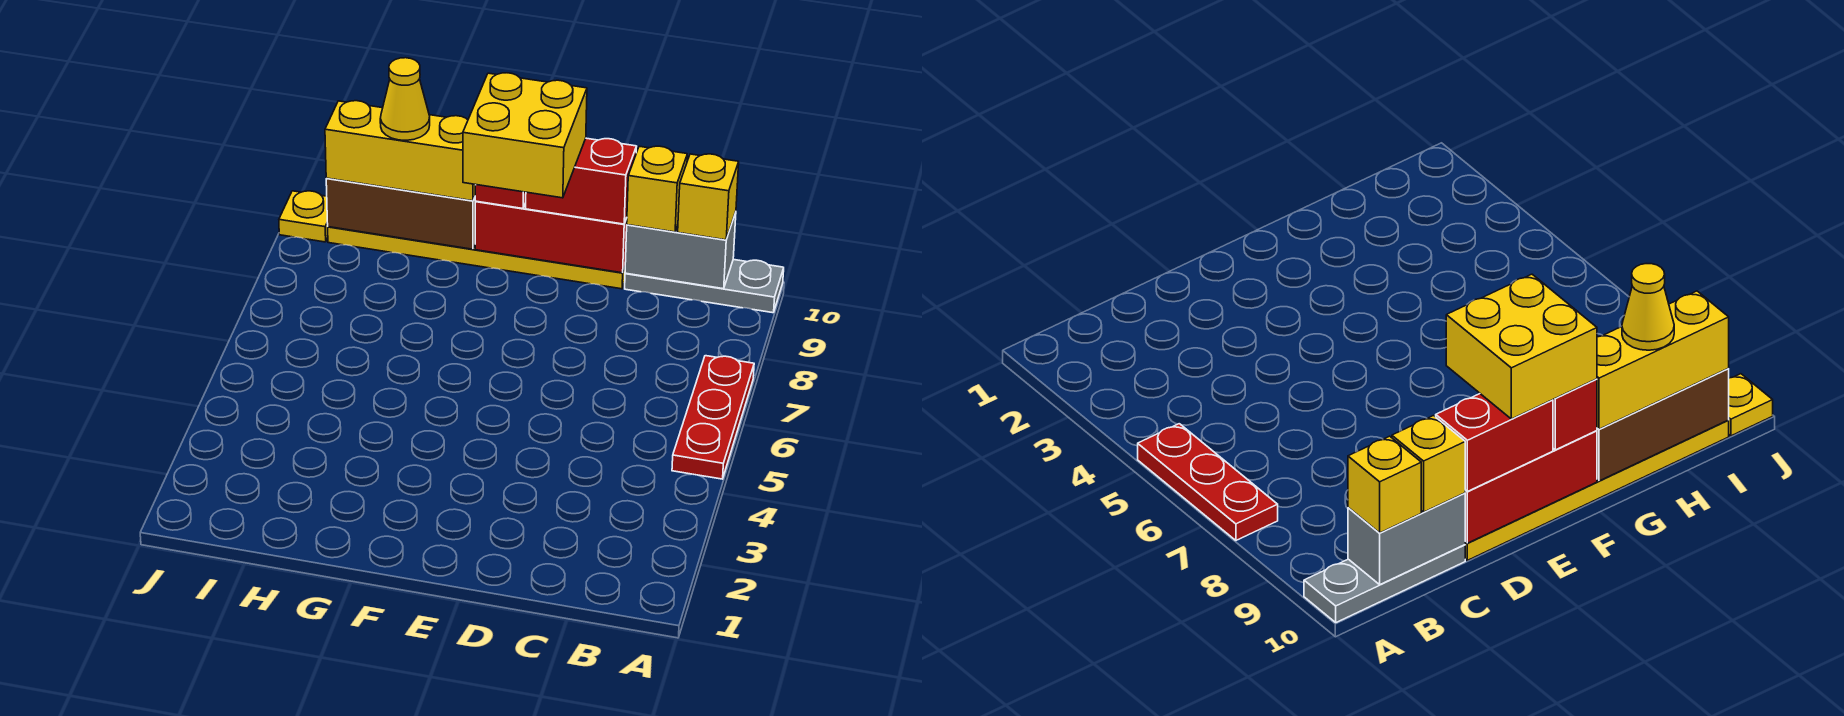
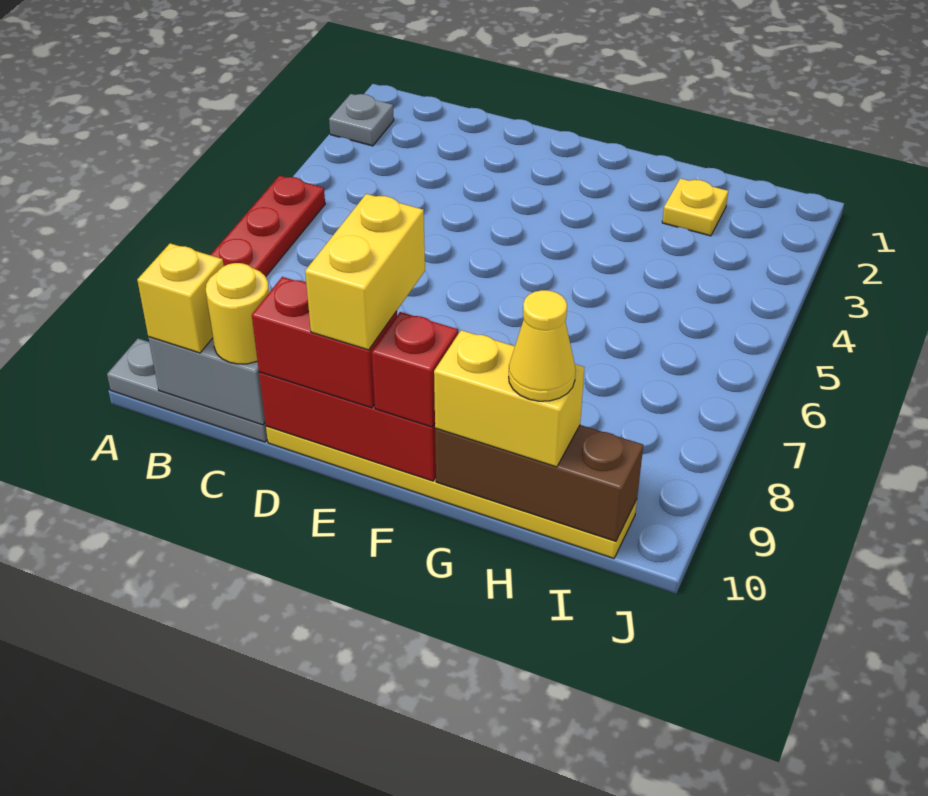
none -> grey 1x1 plate [329,94,394,146]
yellow 1x1 brick [627,146,687,232] -> yellow 1x1 round brick [206,263,269,364]
yellow 2x2 brick [463,73,587,198] -> yellow 1x2 brick [305,194,425,350]
yellow 1x3 brick [325,101,476,201] -> yellow 1x2 brick [434,330,584,467]
yellow 1x1 plate [279,191,328,242] -> yellow 1x1 plate moved to [662,178,728,236]

